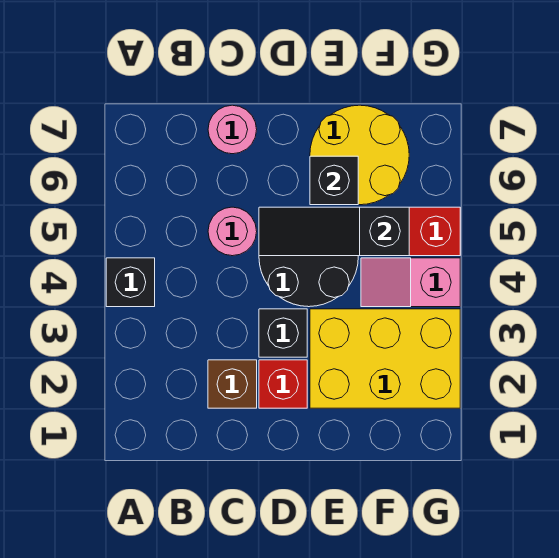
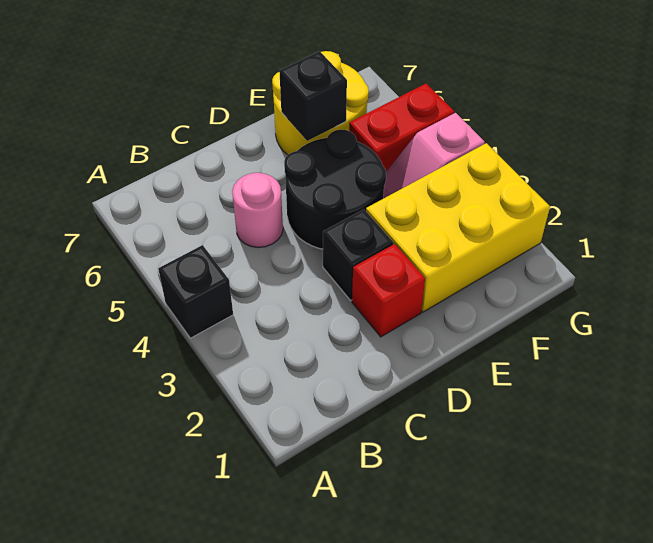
brown 1x1 brick [208,360,257,408] -> none
pink 1x1 round brick [208,105,257,154] -> none
black 1x3 slope [259,207,409,256] -> none

